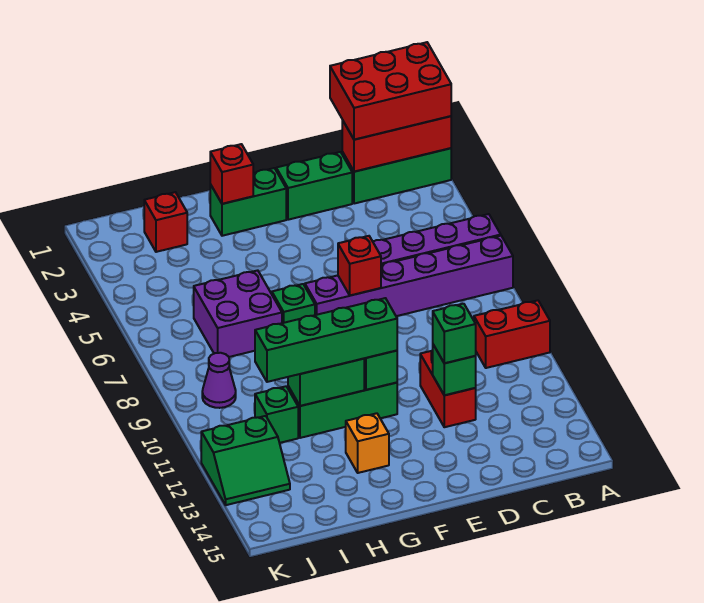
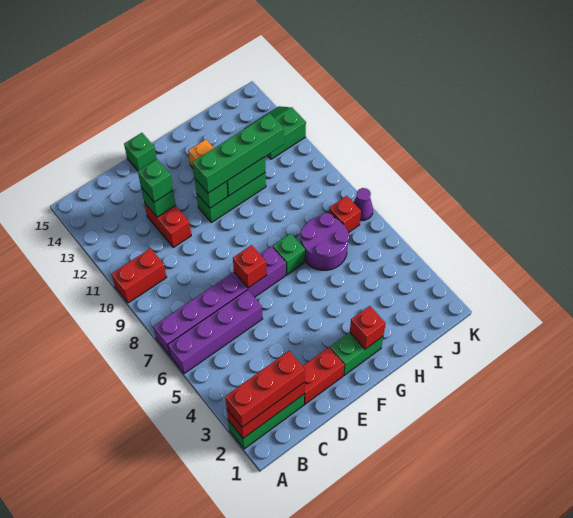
red 2x3 brick [330,42,451,140] -> red 1x3 brick [225,351,305,427]
green 1x2 brick [276,152,352,220] -> red 1x2 brick [303,347,344,404]
purple 2x2 brick [194,270,282,357] -> purple 2x2 round brick [301,213,349,270]
red 1x1 brick [144,192,187,252] -> red 1x1 brick moved to [329,196,361,233]
green 1x1 brick [255,386,298,443] -> green 1x1 brick moved to [124,133,157,171]
purple 1x1 cone [202,353,236,408] -> purple 1x1 cone moved to [353,188,373,221]

